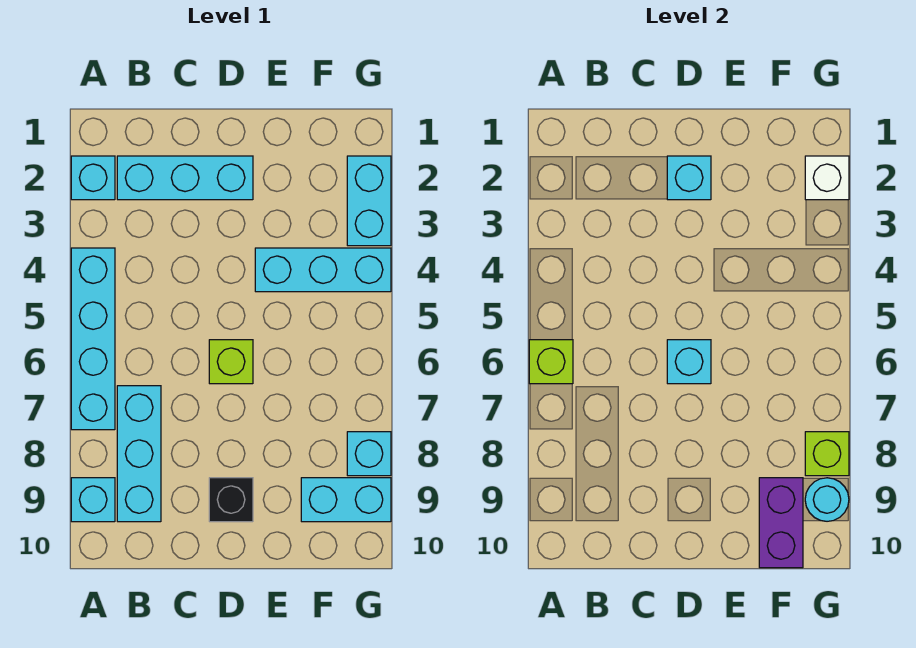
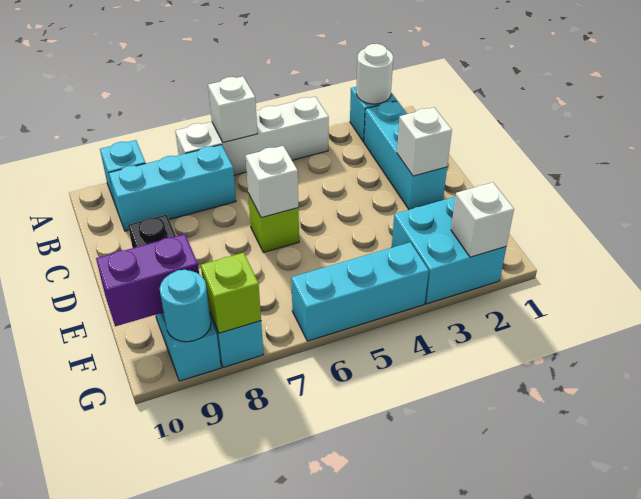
none -> white 1x1 round brick [356,44,393,104]
cyan 1x4 brick [71,248,115,430] -> white 1x4 brick [175,97,329,175]
lime 1x1 brick [529,340,573,384] -> white 1x1 brick [208,76,258,143]
cyan 1x1 brick [667,156,711,200] -> white 1x1 brick [397,107,452,176]
cyan 1x1 brick [667,340,711,384] -> white 1x1 brick [246,146,298,218]
cyan 1x3 brick [255,248,391,292] -> cyan 1x3 brick turned to [291,242,429,341]
cyan 1x2 brick [347,156,391,246] -> cyan 2x2 brick [392,196,506,304]

